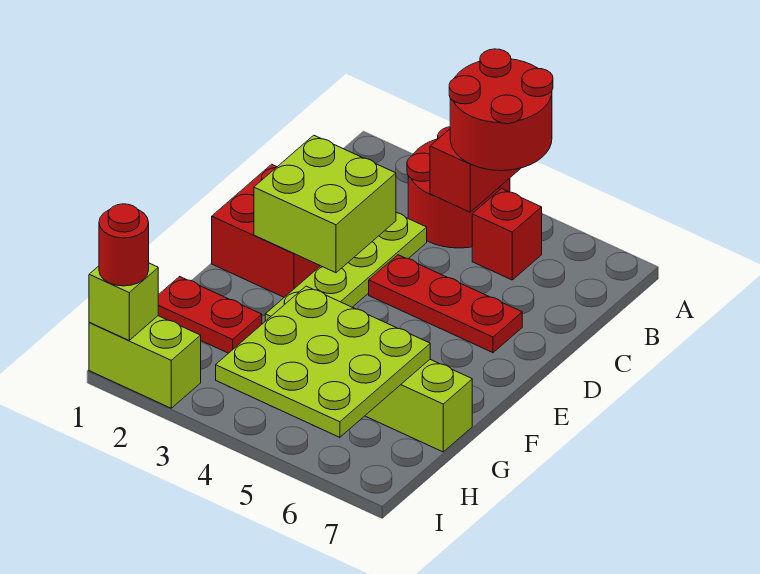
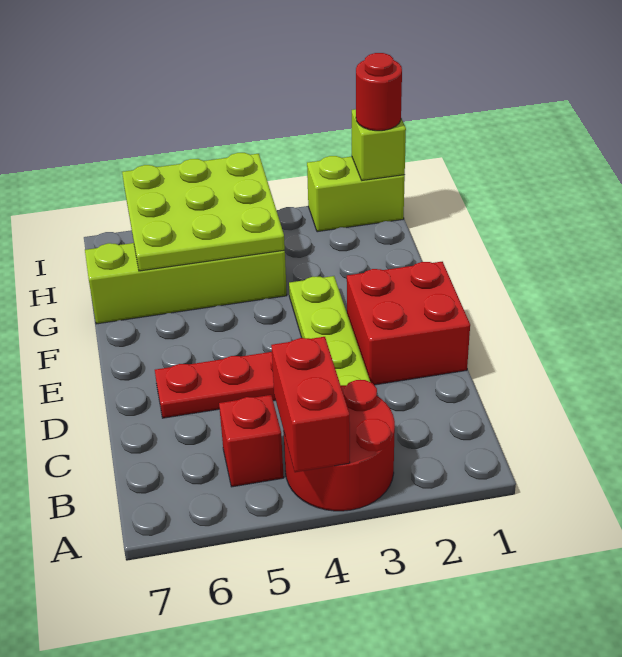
red 2x2 round brick [449,49,553,171] -> none
lime 2x2 brick [254,135,396,273] -> none
red 1x2 plate [158,277,262,353] -> none

